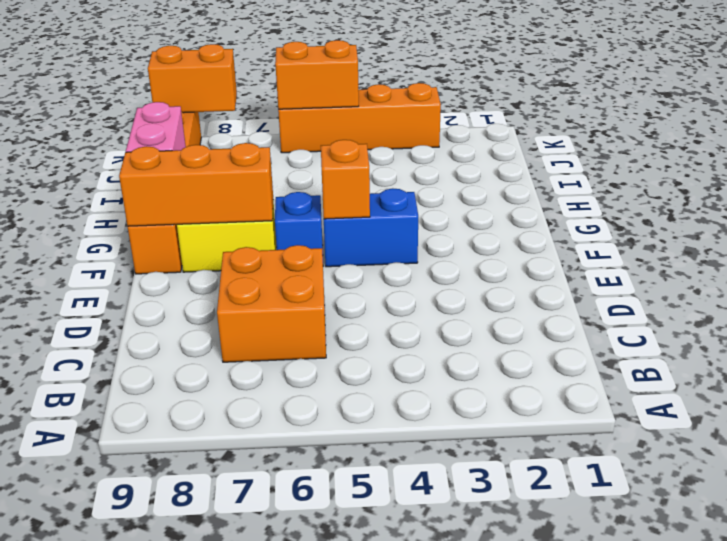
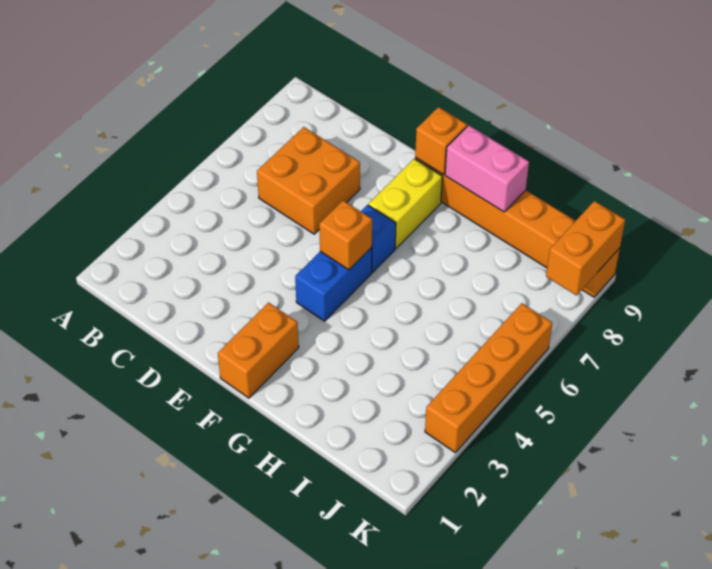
orange 1x3 brick [119,143,273,226] -> orange 1x1 brick [415,107,467,174]
orange 1x2 brick [275,40,359,109] -> orange 1x2 brick moved to [218,303,299,398]

